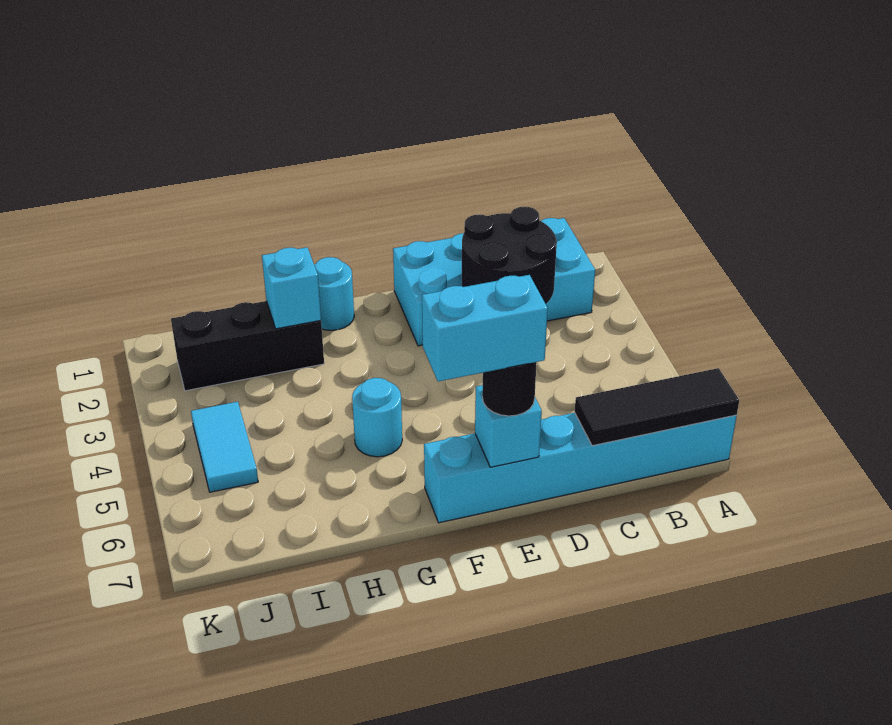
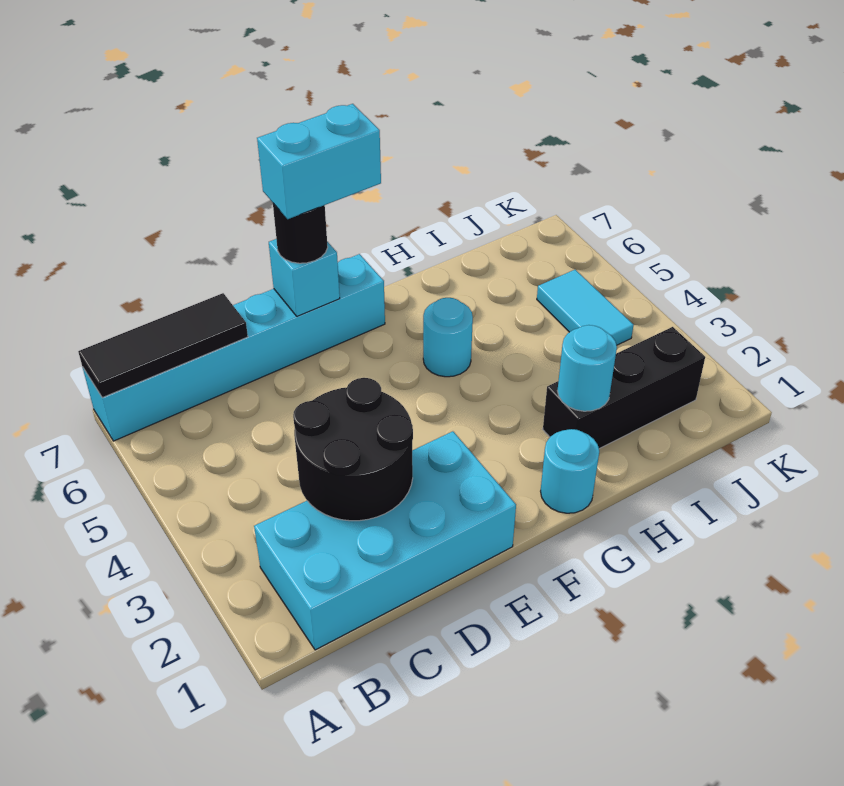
cyan 1x1 brick [262,247,321,329] -> cyan 1x1 round brick [557,325,617,411]

